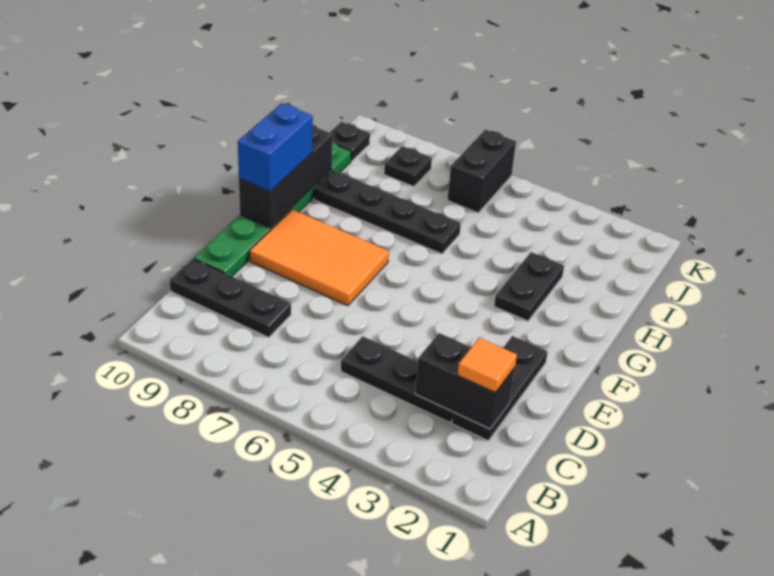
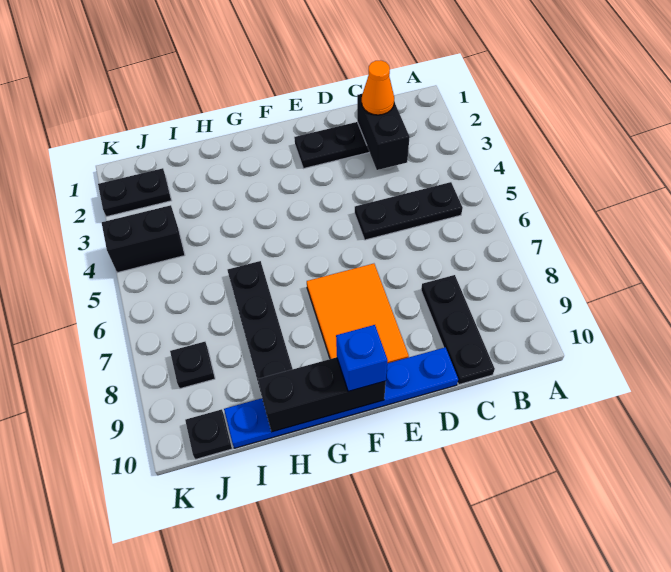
orange 1x1 tile [457,338,517,392] -> orange 1x1 cone [362,60,394,115]
black 1x3 plate [341,336,453,423] -> black 1x3 plate turned to [355,182,463,240]
green 1x6 plate [194,142,351,276] -> blue 1x6 plate [224,347,458,448]
blue 1x2 brick [238,103,313,192] -> blue 1x1 brick [336,325,388,391]
black 1x2 plate [494,252,564,321] -> black 1x2 plate moved to [98,168,171,217]
black 1x2 brick [448,129,516,213] -> black 1x2 brick moved to [102,205,185,273]

